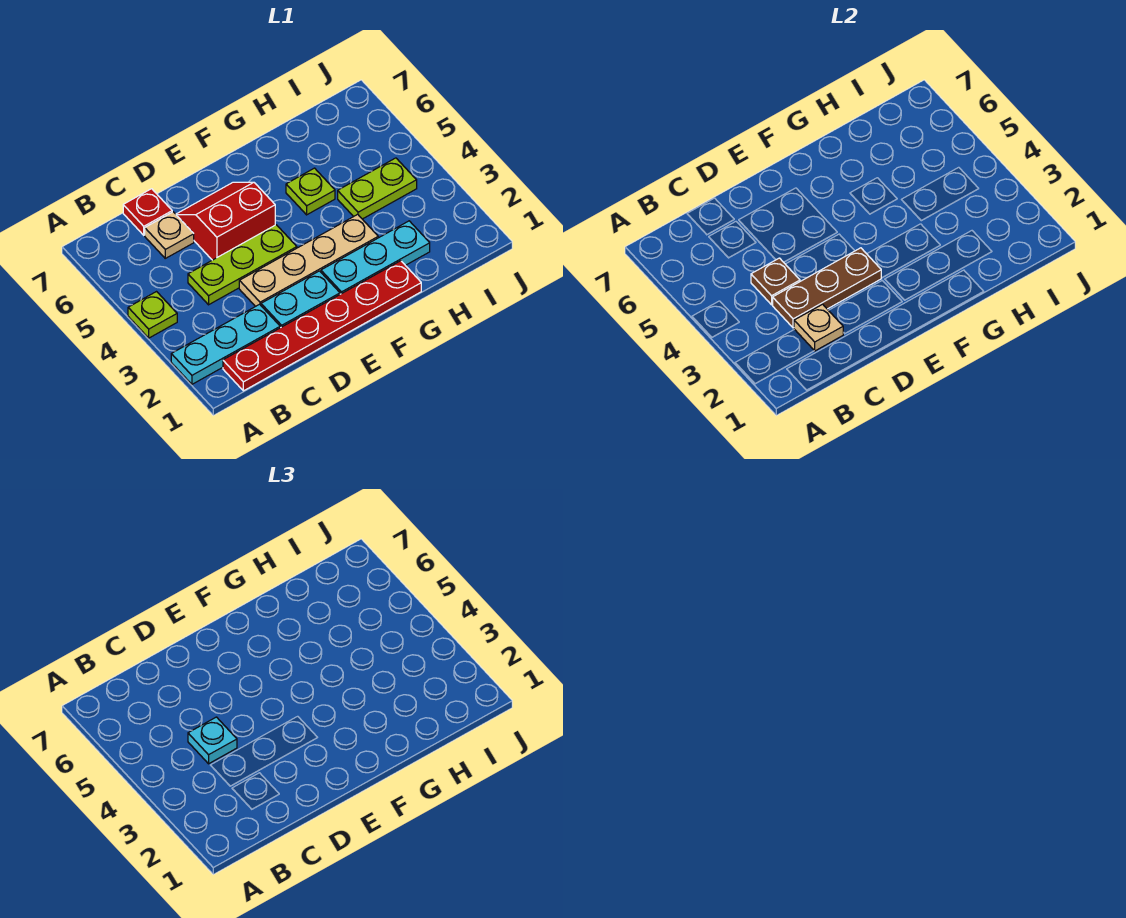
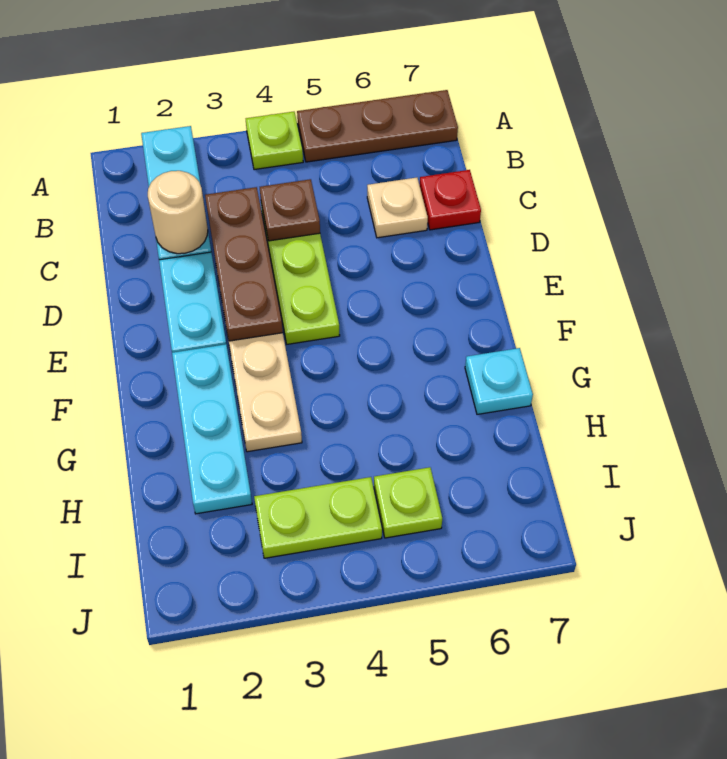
none -> brown 1x3 plate [297,90,458,162]
red 1x6 plate [223,261,421,391] -> none
tan 1x1 plate [794,304,843,351] -> tan 1x1 round brick [148,171,208,254]
cyan 1x1 plate [188,717,237,764] -> cyan 1x1 plate moved to [465,348,533,414]
red 2x2 slope [176,182,275,260] -> none
lime 1x1 plate [286,168,335,215] -> lime 1x1 plate moved to [374,467,442,538]
lime 1x2 plate [338,158,417,219] -> lime 1x2 plate turned to [254,477,382,558]

